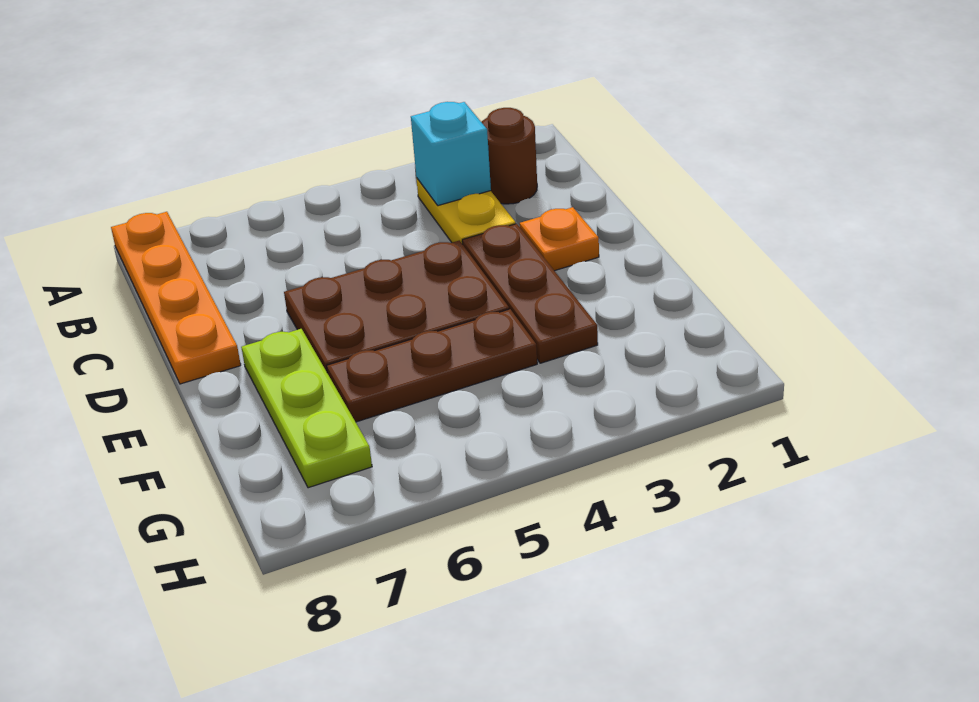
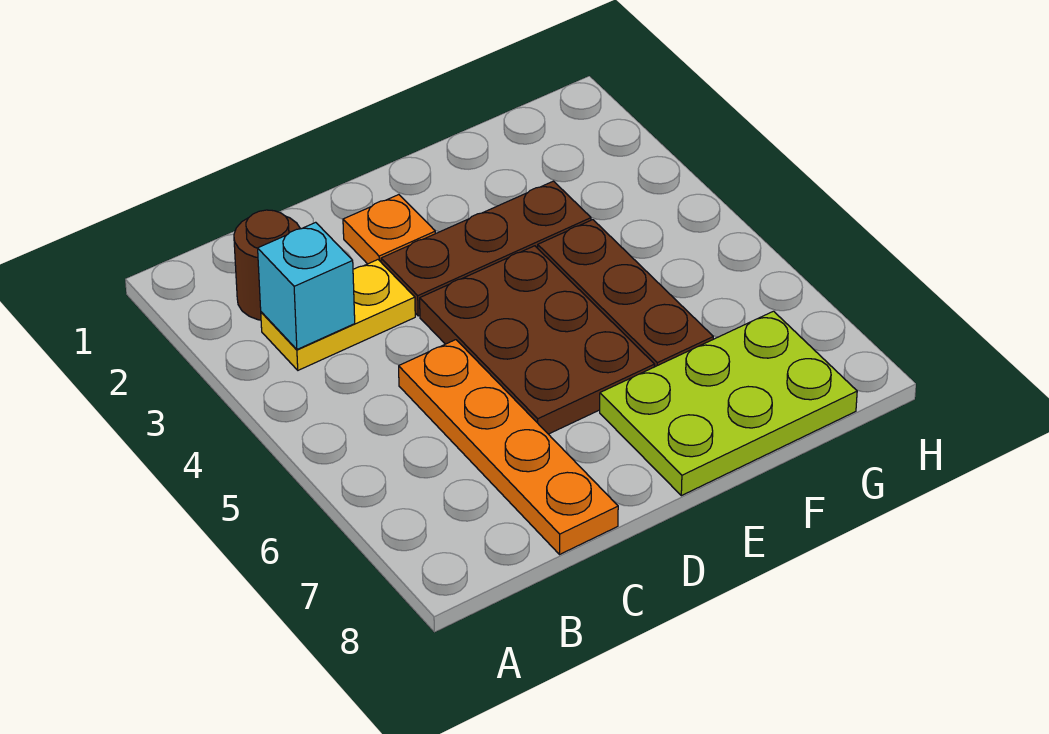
orange 1x4 plate [111,212,241,384] -> orange 1x4 plate turned to [399,340,618,555]
lime 1x3 plate [241,329,372,488] -> lime 2x3 plate [600,311,857,496]

